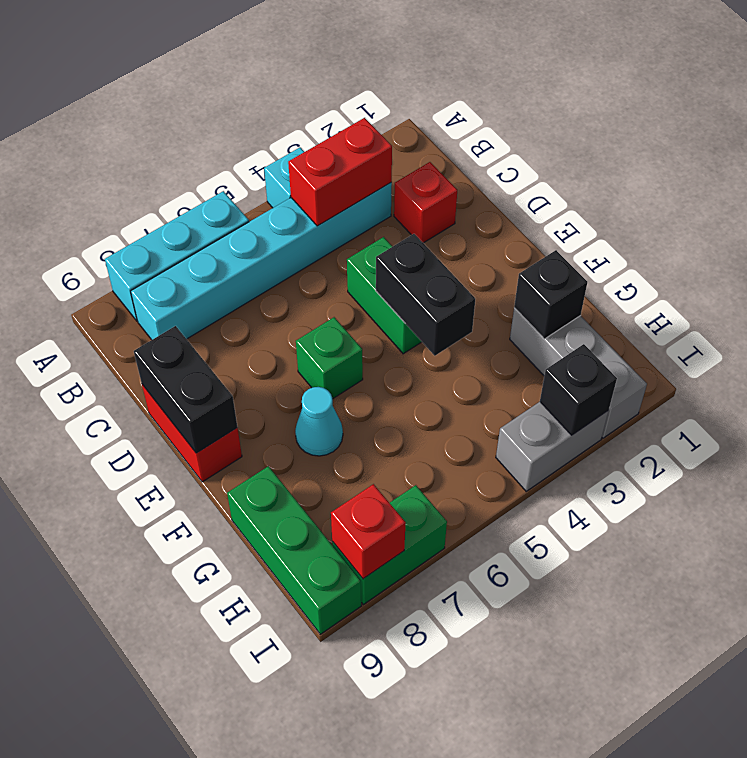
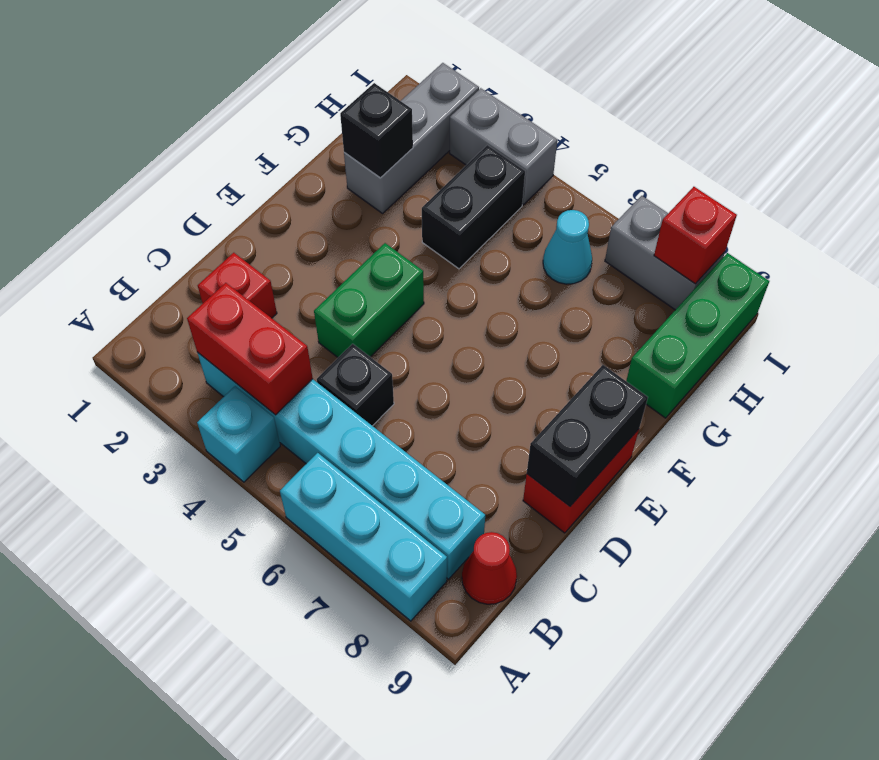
none -> red 1x1 cone [462,532,517,604]
black 1x2 brick [376,234,475,356] -> black 1x2 brick moved to [422,145,525,269]
green 1x1 brick [296,317,363,398] -> none
cyan 1x1 cone [295,387,343,456] -> cyan 1x1 cone moved to [543,210,592,284]
black 1x1 brick [540,344,617,435] -> black 1x1 brick moved to [317,344,394,426]
green 1x2 brick [332,485,447,604] -> grey 1x2 brick [605,196,725,310]

